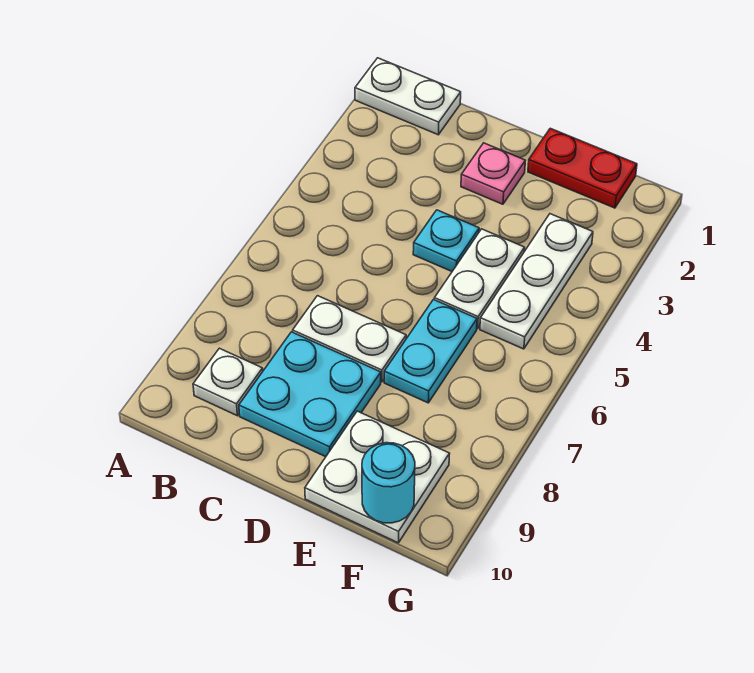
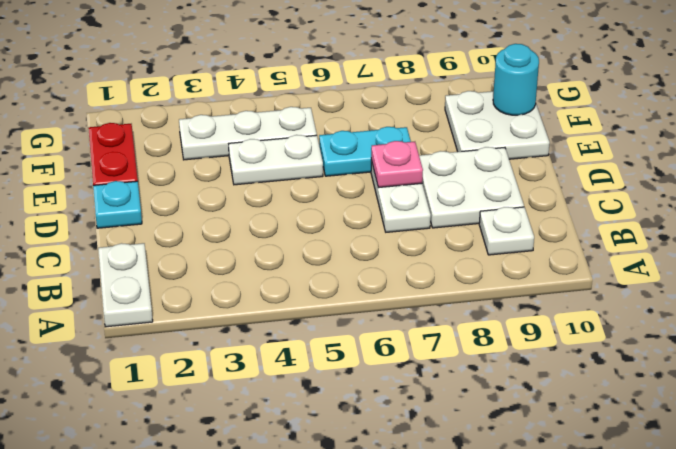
cyan 2x2 plate [239,332,381,457] -> white 2x2 plate [419,147,524,228]
pink 1x1 plate [461,143,525,204] -> pink 1x1 plate moved to [371,141,423,188]
cyan 1x1 plate [413,210,479,271] -> cyan 1x1 plate moved to [93,181,142,228]

